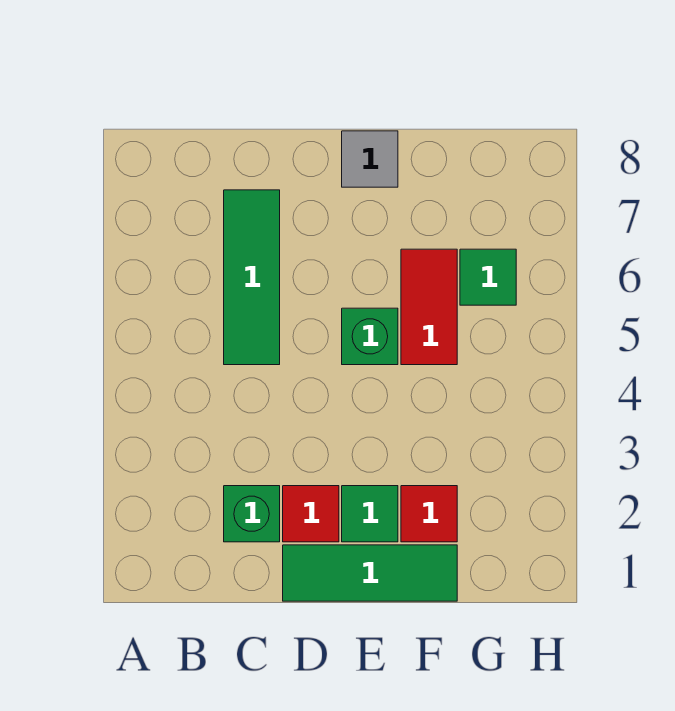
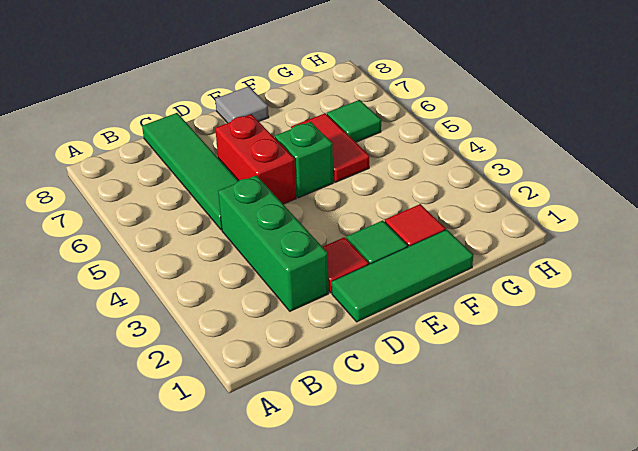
green 1x1 brick [224,486,280,542] -> green 1x3 brick [218,175,329,311]
green 1x3 tile [224,190,280,365] -> green 1x4 tile [142,113,238,230]
none -> red 1x2 brick [215,114,296,204]

